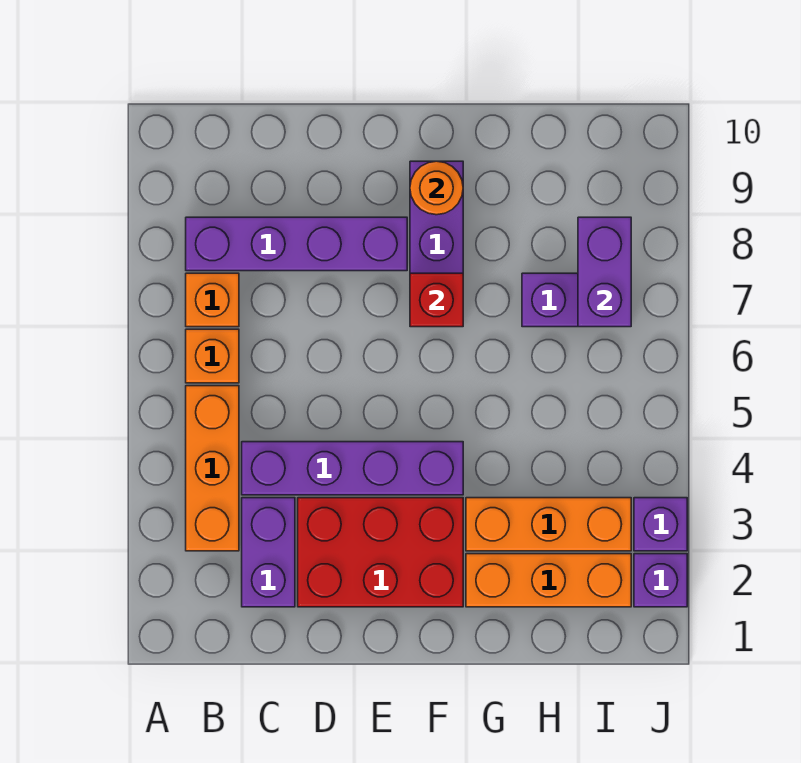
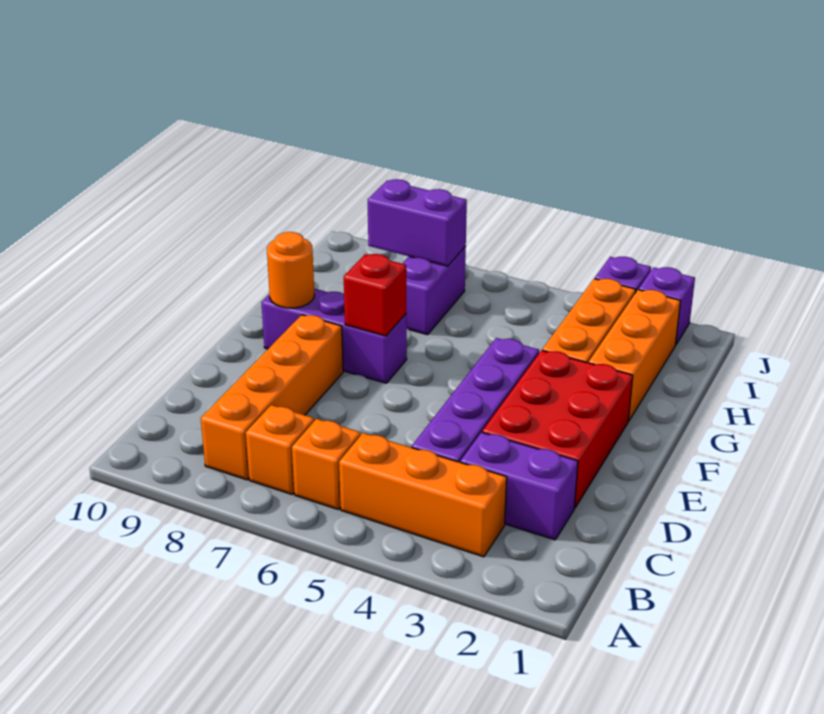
purple 1x4 brick [186,217,407,271] -> orange 1x4 brick [201,315,343,480]

